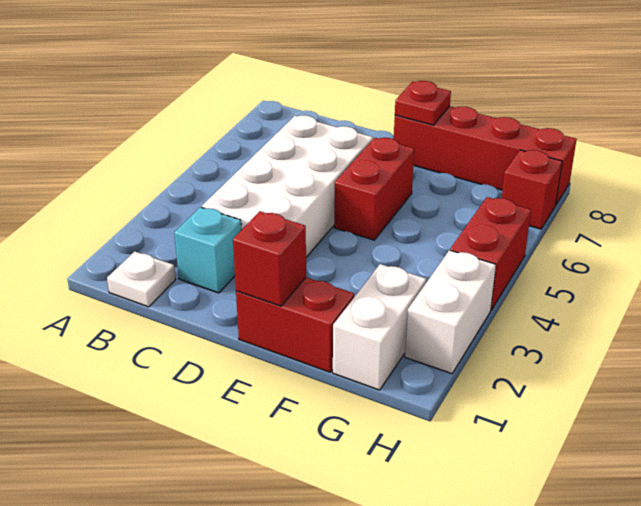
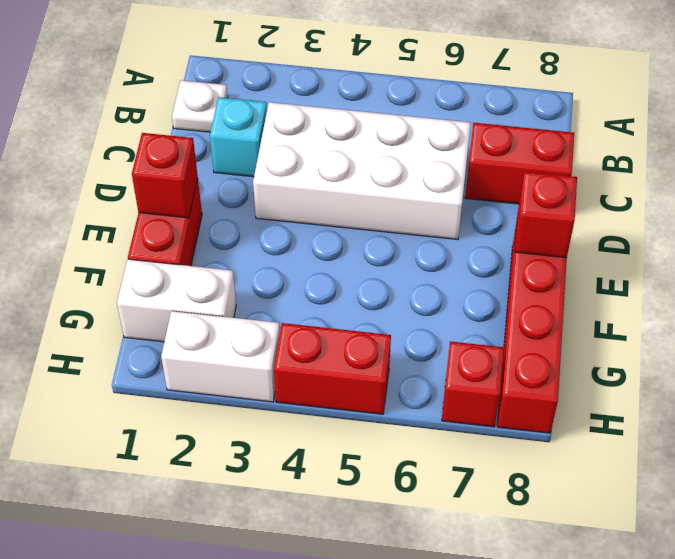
red 1x2 brick [334,138,415,240] -> red 1x2 brick moved to [465,123,574,204]
red 1x1 plate [395,81,451,125] -> red 1x1 brick [515,172,577,258]

